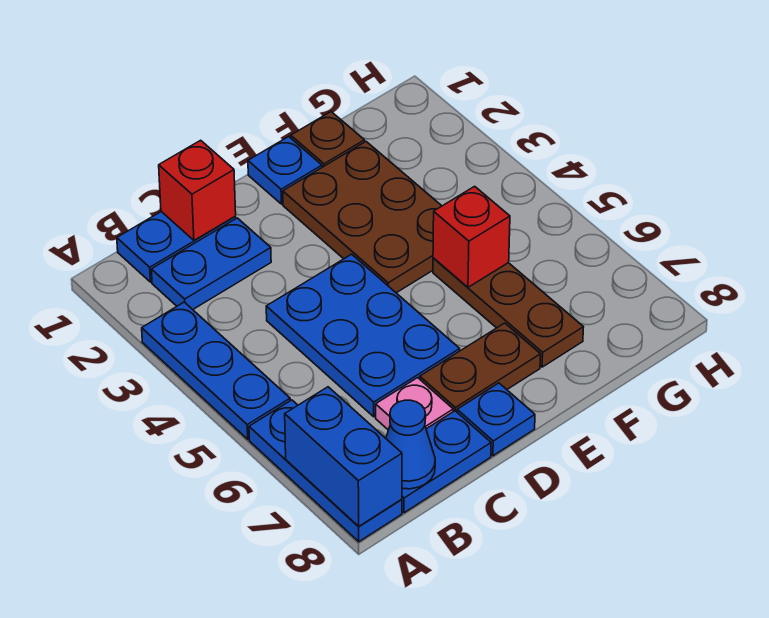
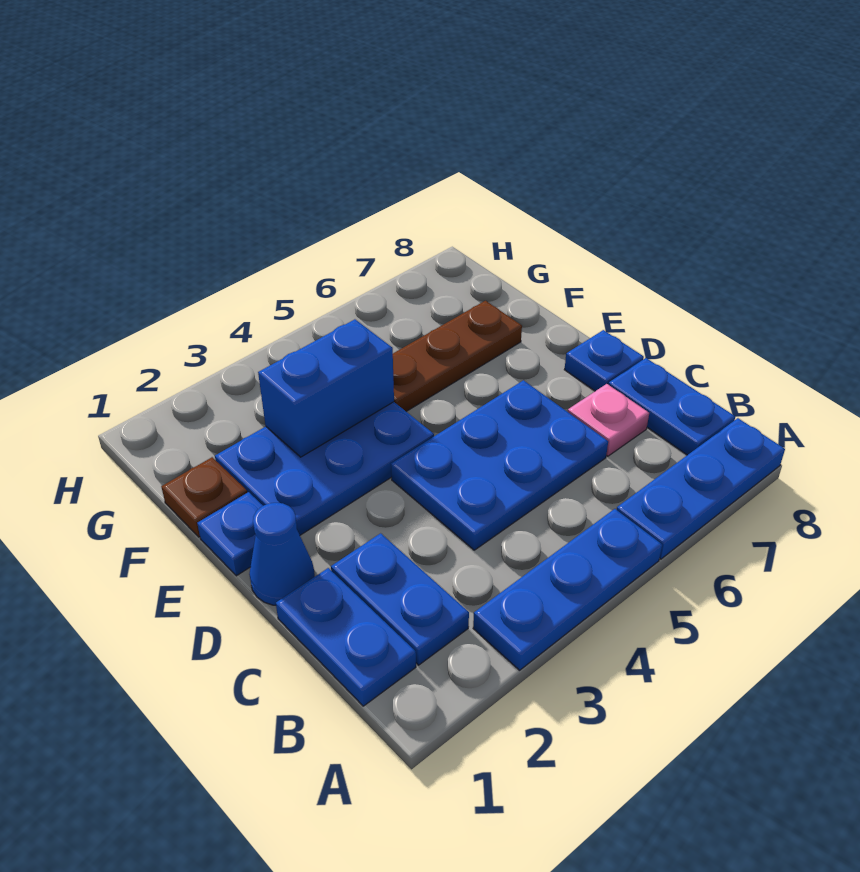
blue 1x2 brick [285,387,402,526] -> blue 1x2 brick moved to [258,319,394,457]
blue 1x1 cone [386,400,435,489] -> blue 1x1 cone moved to [249,503,315,605]
red 1x1 brick [159,140,236,240] -> none
brown 1x2 plate [420,323,541,412] -> none
brown 2x3 plate [283,142,441,293] -> blue 2x3 plate [215,402,434,535]
red 1x1 brick [433,186,510,287] -> none

